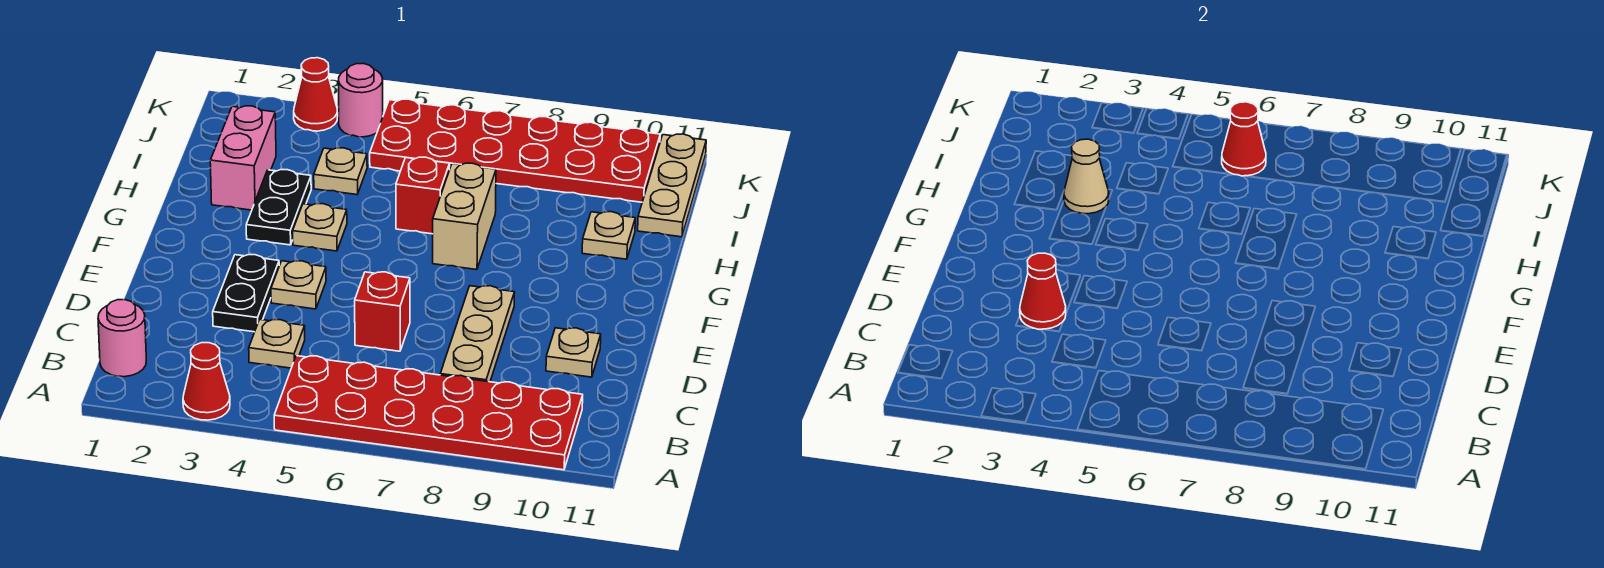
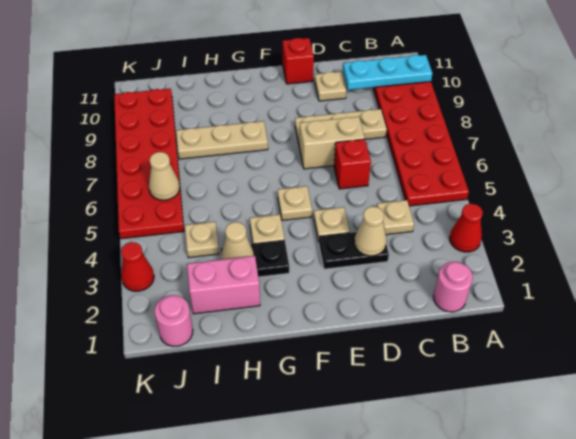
none -> cyan 1x3 plate [343,55,432,90]
red 1x1 cone [1020,253,1066,329] -> tan 1x1 cone [354,207,386,256]
tan 1x2 brick [433,163,496,270] -> tan 1x2 brick moved to [299,117,365,169]
red 1x1 brick [396,157,450,234] -> red 1x1 brick moved to [283,38,314,84]
tan 1x1 plate [582,212,635,259] -> tan 1x1 plate moved to [278,186,312,220]
tan 1x3 plate [638,134,706,237] -> tan 1x3 plate moved to [176,121,268,159]
red 1x1 cone [1222,102,1266,176] -> tan 1x1 cone [149,152,180,200]
pink 1x1 round brick [338,63,383,137] -> pink 1x1 round brick moved to [154,295,193,346]

